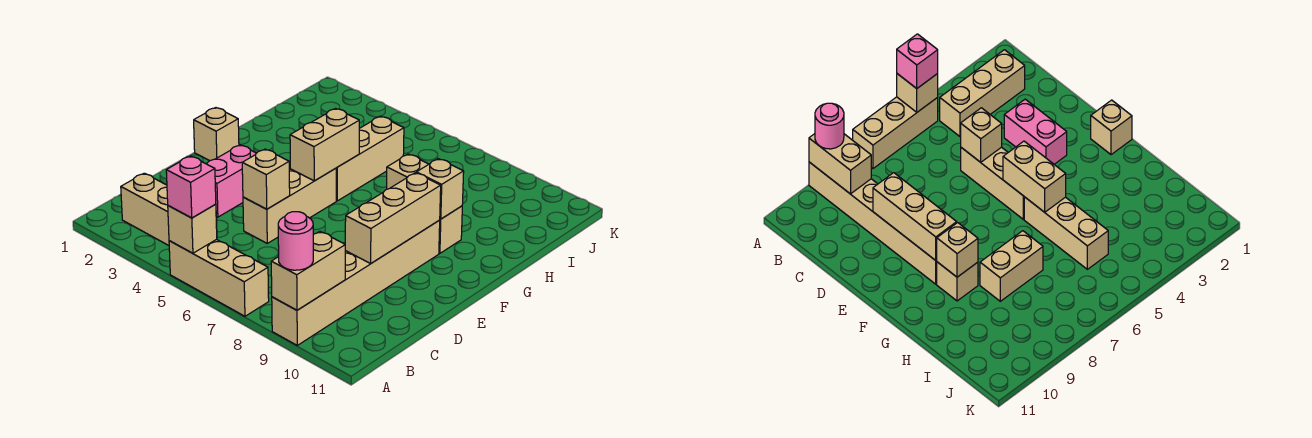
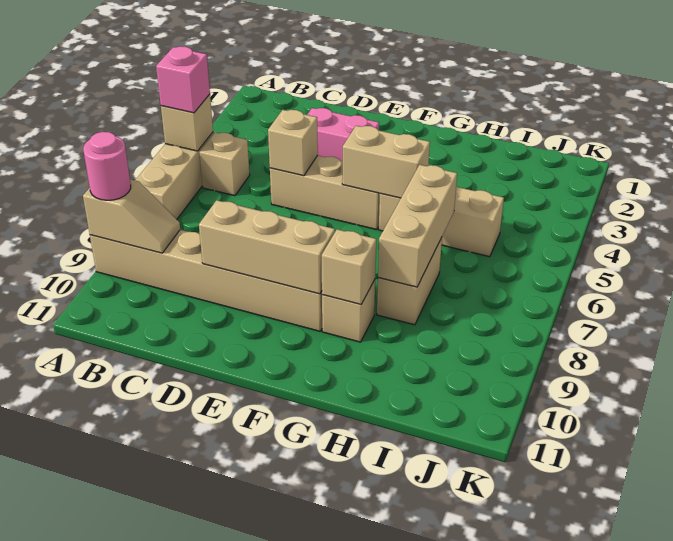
tan 1x2 brick [271,231,345,310] -> tan 1x2 slope [83,179,180,253]
tan 1x3 brick [121,173,217,245] -> tan 1x3 brick moved to [378,165,457,287]
tan 1x1 brick [194,108,239,161] -> tan 1x1 brick moved to [199,132,250,196]

